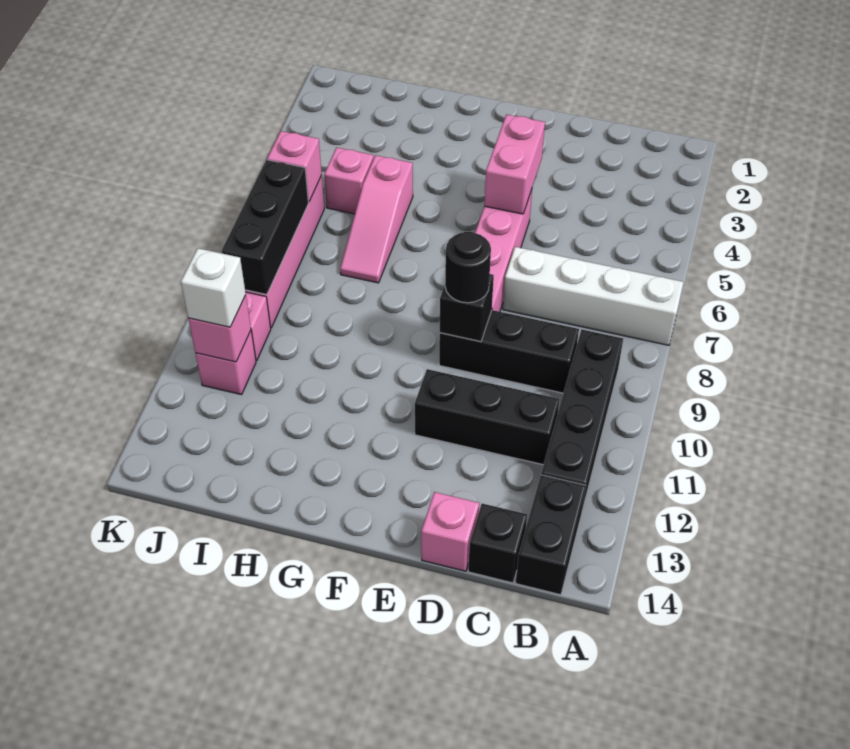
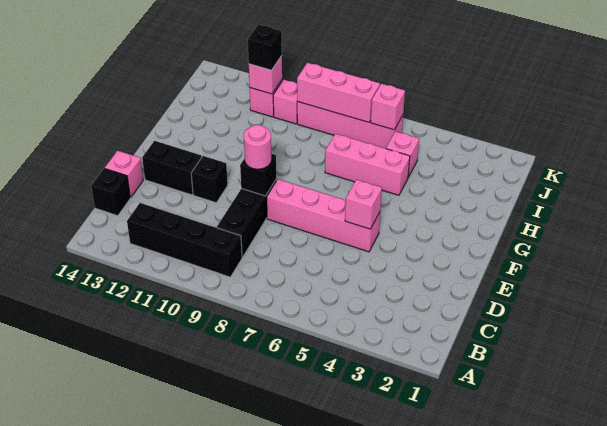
white 1x4 brick [503,247,683,345] -> none
black 1x2 brick [516,475,586,595] -> black 1x2 brick moved to [142,141,202,195]
black 1x3 brick [415,369,559,465] -> black 1x1 brick [191,156,228,203]
pink 1x2 brick [484,115,545,214] -> pink 1x1 brick [345,180,382,229]
black 1x1 round brick [445,232,491,303] -> pink 1x1 round brick [244,125,272,169]
pink 1x3 slope [340,155,413,283] -> pink 1x3 brick [325,134,410,195]
black 1x3 brick [222,160,309,295] -> pink 1x3 brick [297,63,380,122]
white 1x1 brick [181,248,246,327] -> black 1x1 brick [248,25,282,70]

